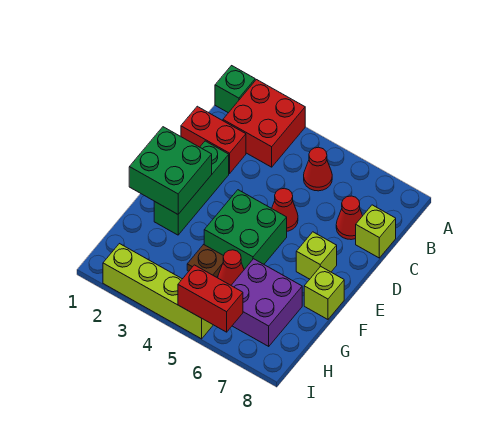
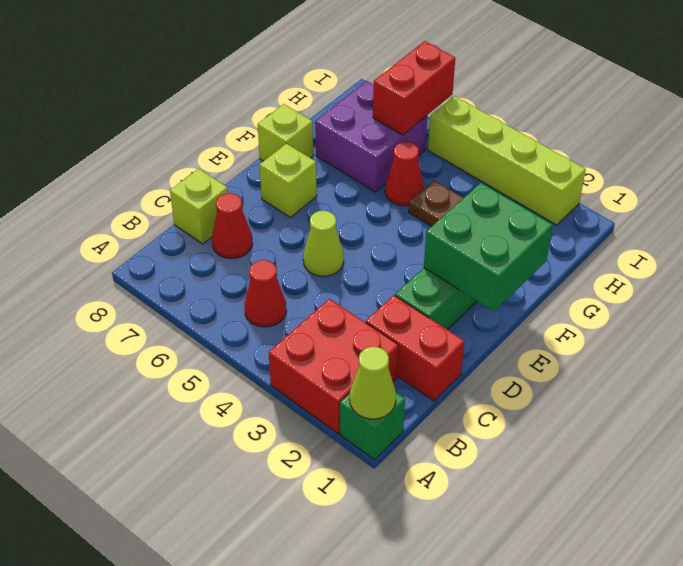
none -> lime 1x1 cone [350,347,396,419]
red 1x1 cone [272,188,298,231] -> lime 1x1 cone [303,211,344,276]
green 2x2 brick [204,190,287,269] -> none
red 1x2 brick [178,265,243,332] -> red 1x2 brick turned to [373,41,455,135]

